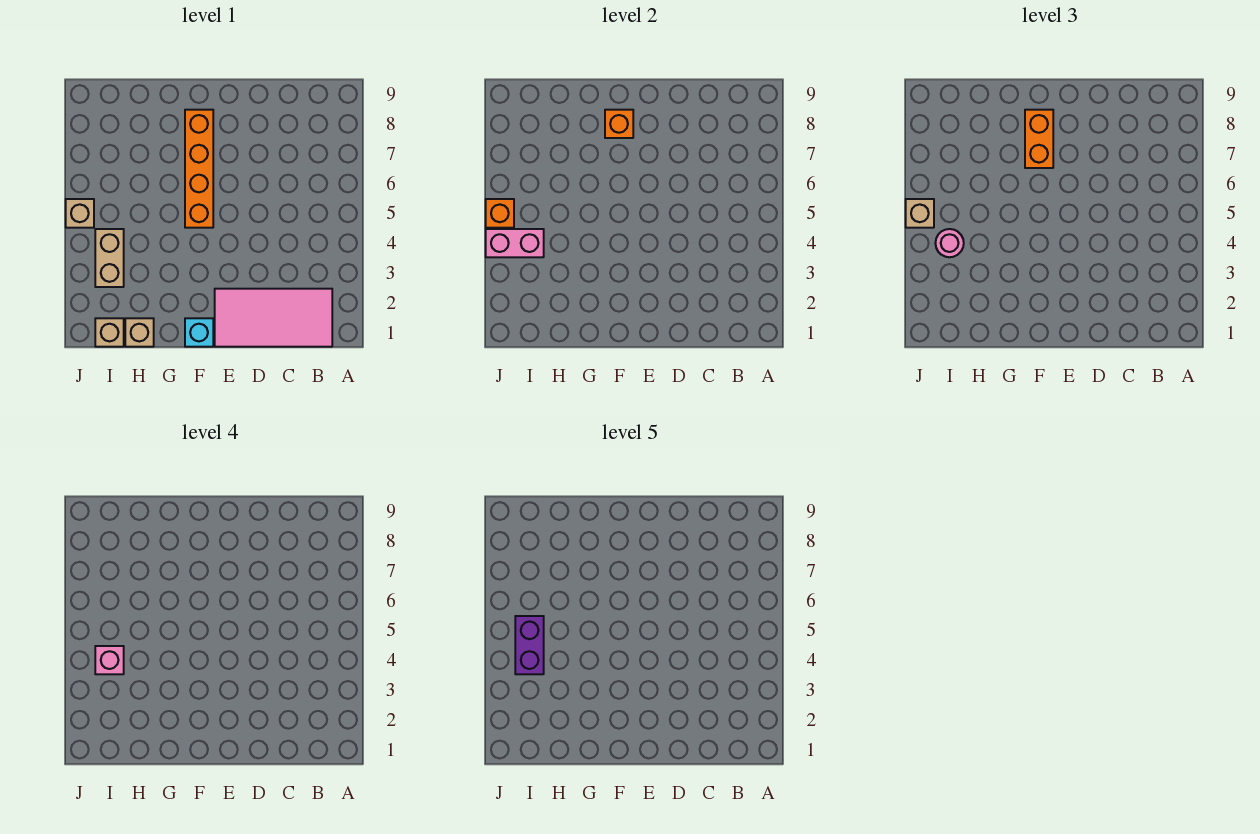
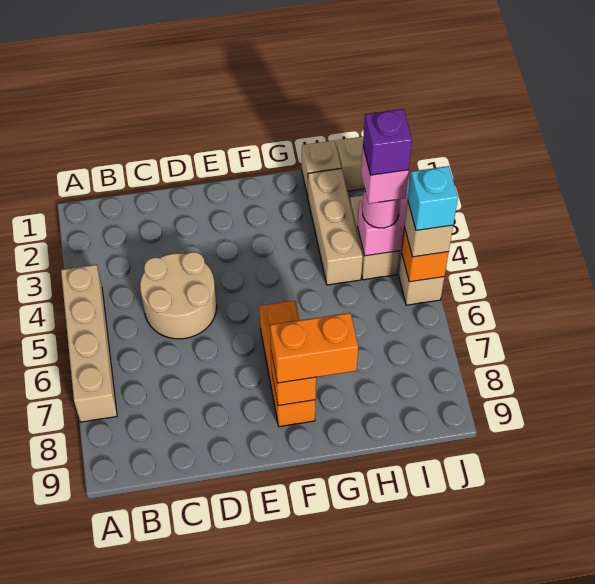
none -> tan 1x4 brick [61,265,117,422]
pink 2x4 tile [215,289,332,347] -> none
none -> tan 2x2 round brick [140,252,217,339]
cyan 1x1 brick [185,318,213,347] -> cyan 1x1 brick moved to [408,166,458,230]
orange 1x4 brick [185,110,213,228] -> orange 1x3 brick [259,301,315,427]
orange 1x2 brick [1025,110,1053,168] -> orange 1x2 brick turned to [270,313,358,383]
none -> tan 1x3 brick [308,169,363,285]
purple 1x2 brick [515,616,544,674] -> purple 1x1 brick [363,109,412,175]

